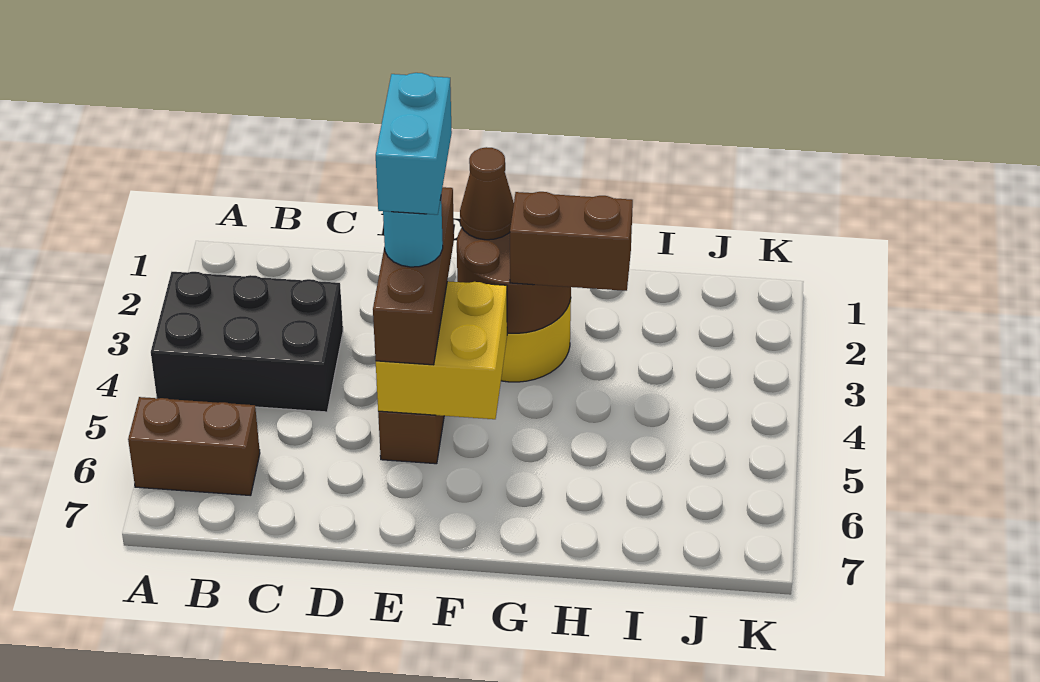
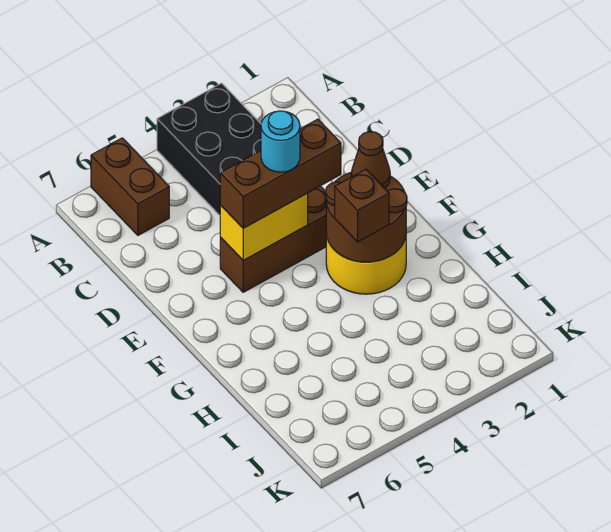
cyan 1x2 brick [376,73,452,215] -> none
yellow 2x2 brick [376,281,507,419] -> yellow 1x2 brick [220,193,308,260]
brown 1x2 brick [510,192,633,291] -> brown 1x1 brick [335,169,389,242]

